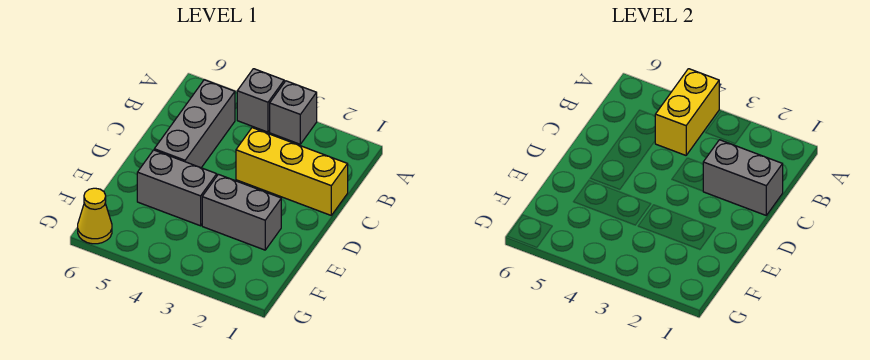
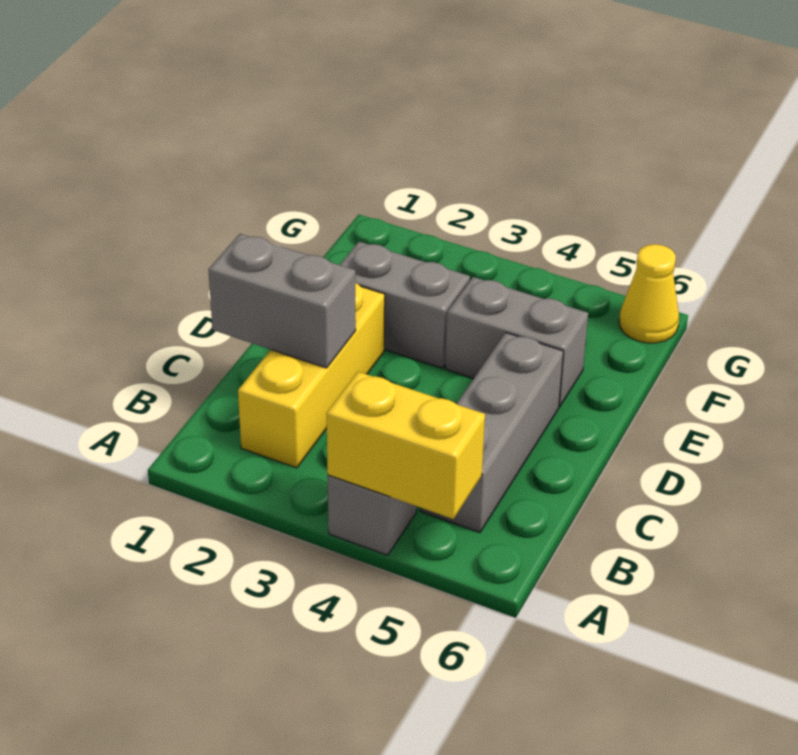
grey 1x1 brick [270,81,317,144] -> none
yellow 1x2 brick [655,69,719,155] -> yellow 1x2 brick turned to [326,372,485,519]
yellow 1x3 brick [236,128,348,215] -> yellow 1x3 brick turned to [238,283,385,468]

